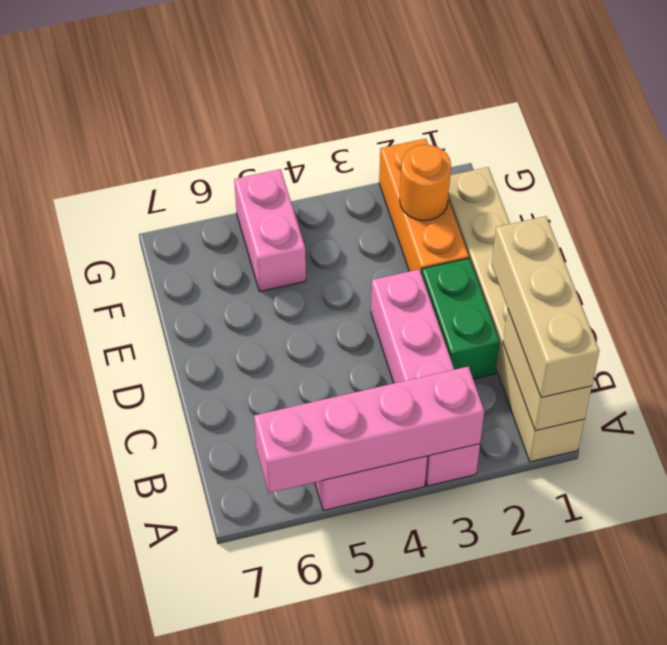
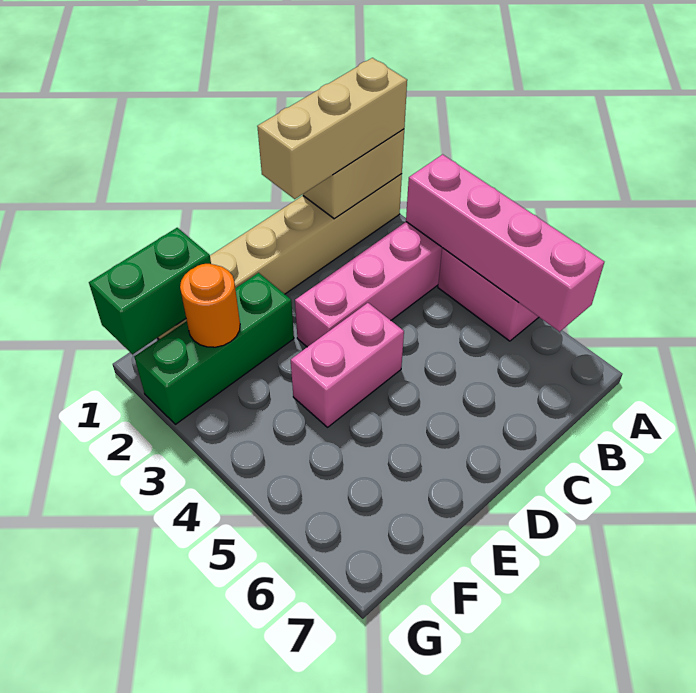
green 1x2 brick [422,258,500,379] -> green 1x2 brick moved to [89,228,211,355]
orange 1x3 brick [379,139,469,274] -> green 1x3 brick [134,273,294,424]
pink 1x2 brick [234,169,306,292] -> pink 1x2 brick moved to [291,303,404,427]

